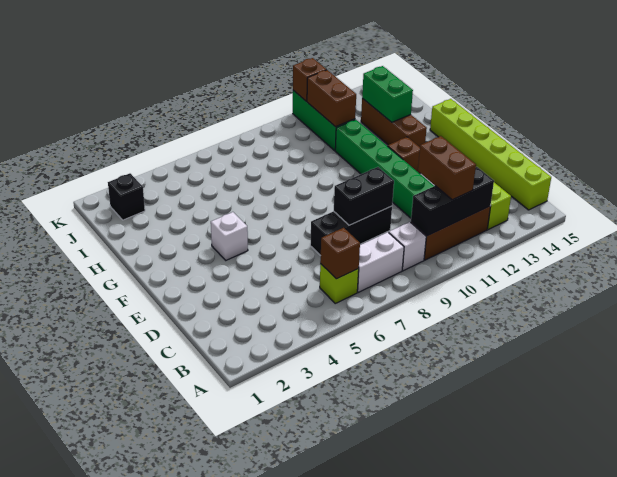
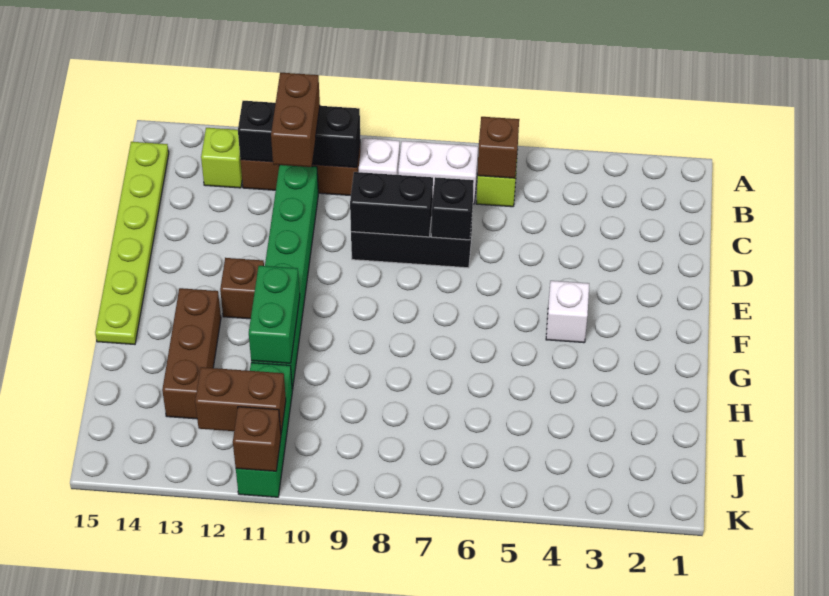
lime 1x6 brick [430,99,551,210] -> lime 1x6 plate [95,142,169,344]
green 1x2 brick [362,66,413,122] -> green 1x2 brick moved to [249,266,300,363]
brown 1x2 brick [307,70,356,127] -> brown 1x2 brick turned to [195,367,286,433]
black 1x1 brick [108,173,145,220] -> black 1x1 brick moved to [431,177,474,240]

